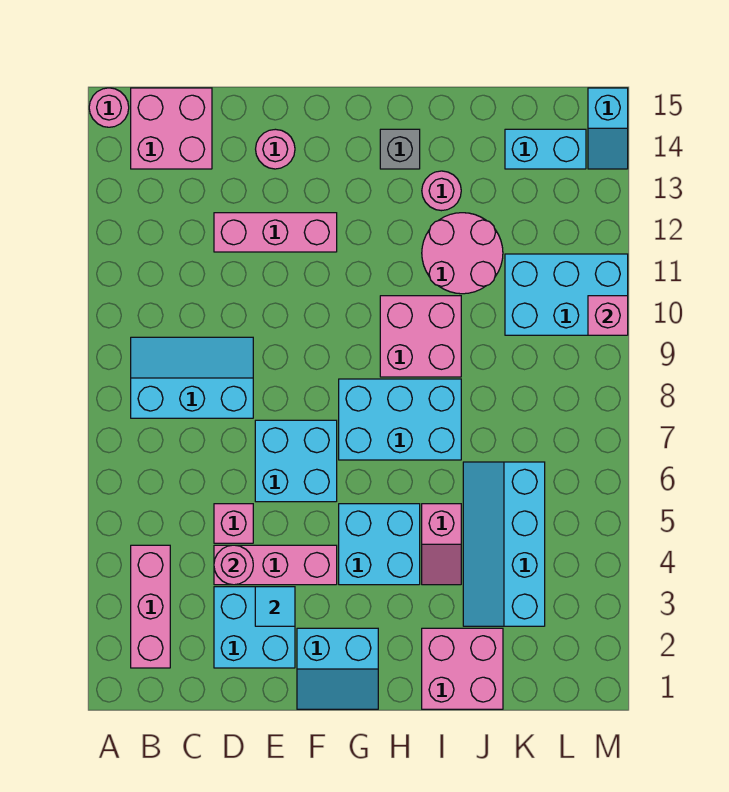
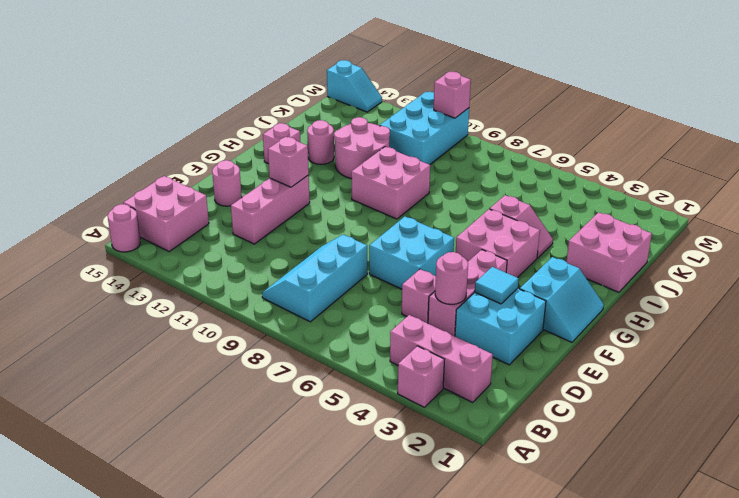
none -> pink 1x1 brick [398,346,445,407]
none -> pink 1x1 brick [268,137,309,187]
cyan 2x2 brick [339,504,420,585] -> pink 2x2 brick [456,209,540,278]
cyan 2x3 brick [339,379,461,460] -> none
grey 1x1 brick [380,129,420,169] -> pink 1x1 brick [263,123,300,164]
cyan 2x4 slope [463,462,545,626] -> none
cyan 1x2 brick [505,129,586,169] -> none

